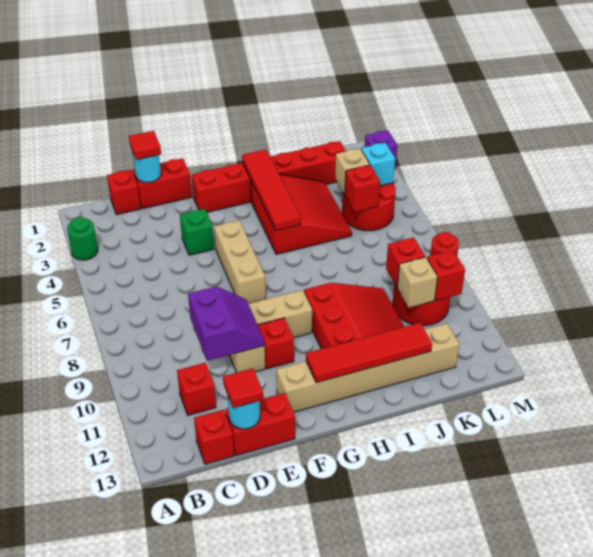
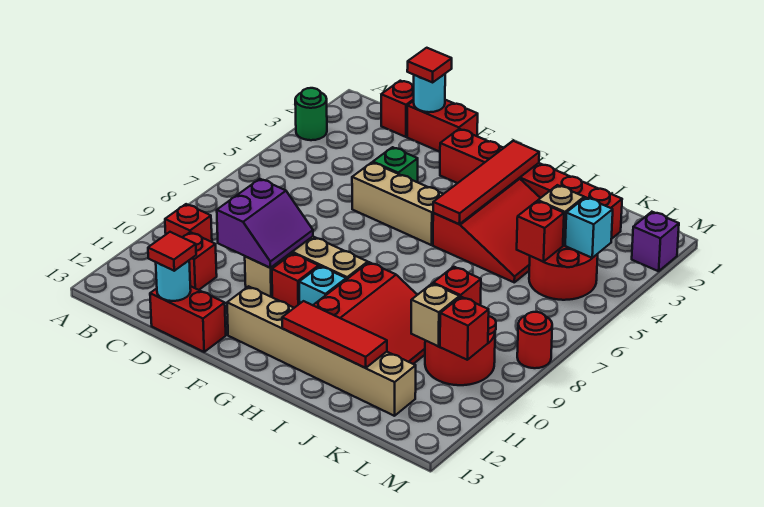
red 1x1 brick [194,410,234,464] -> red 1x1 brick moved to [165,204,212,242]
tan 1x3 brick [214,221,266,304] -> tan 1x3 brick turned to [352,163,443,245]
none -> cyan 1x1 brick [299,266,346,305]
red 1x4 tile [306,323,432,383] -> red 1x3 tile [282,301,387,368]

